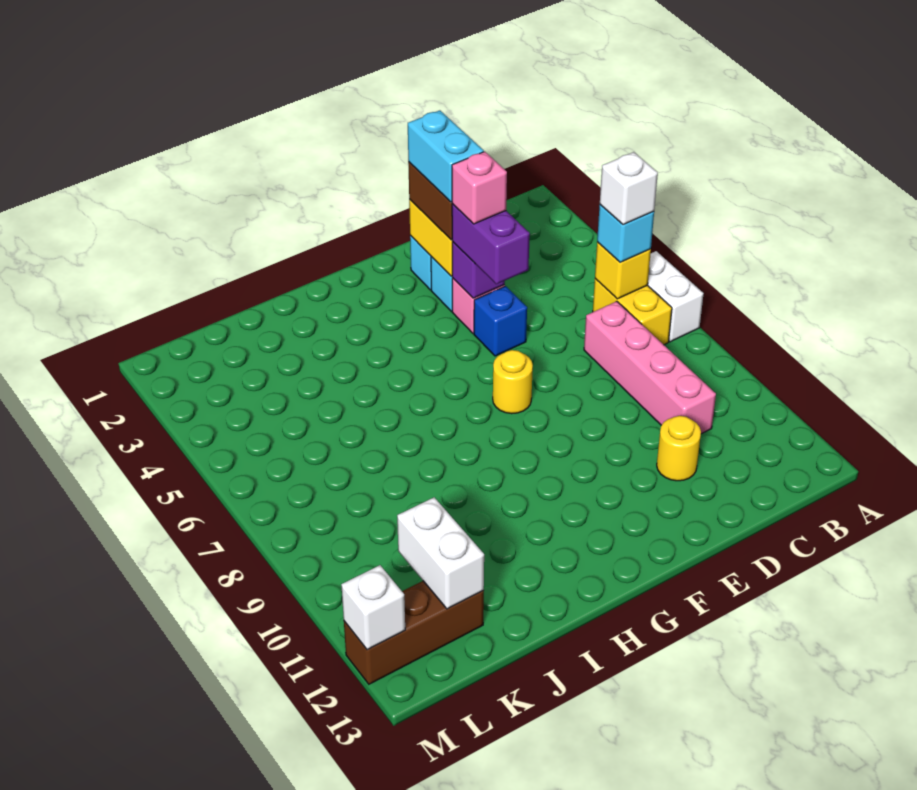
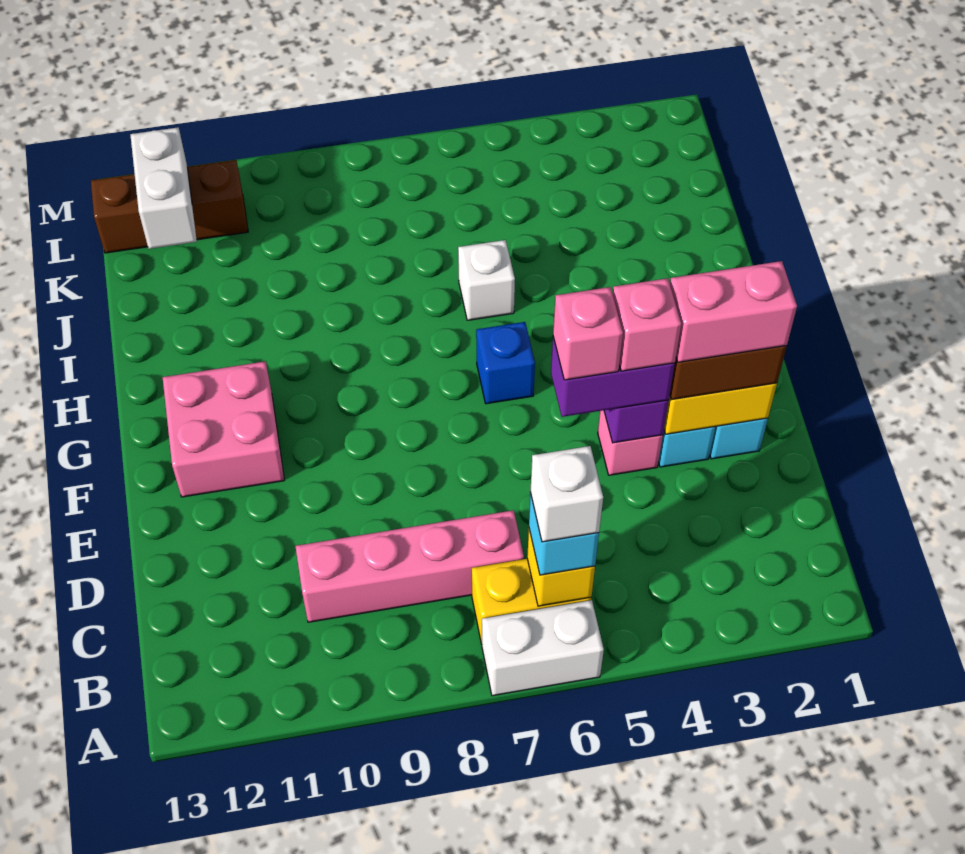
yellow 1x1 round brick [657,416,701,481] -> none
cyan 1x2 brick [408,110,484,202] -> pink 1x2 brick [670,261,797,362]
blue 1x1 brick [474,286,527,356] -> blue 1x1 brick moved to [476,322,535,404]
none -> pink 1x1 brick [553,287,623,380]
yellow 1x1 round brick [493,350,533,414] -> none
none -> pink 2x2 brick [163,361,284,497]
white 1x2 brick [397,497,484,609] -> white 1x2 brick turned to [130,127,197,249]
brown 1x3 brick [344,581,484,684] -> brown 1x3 brick turned to [91,160,248,253]
white 1x1 brick [341,565,405,650] -> white 1x1 brick moved to [458,240,515,320]

